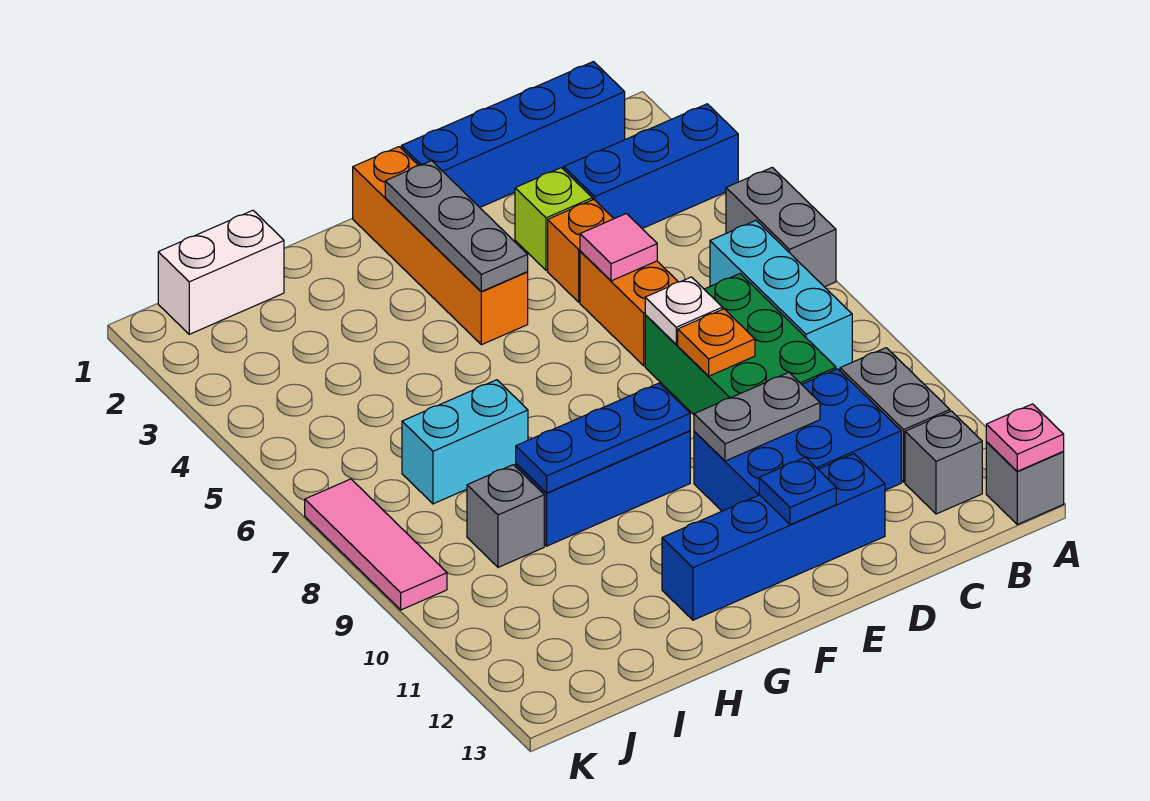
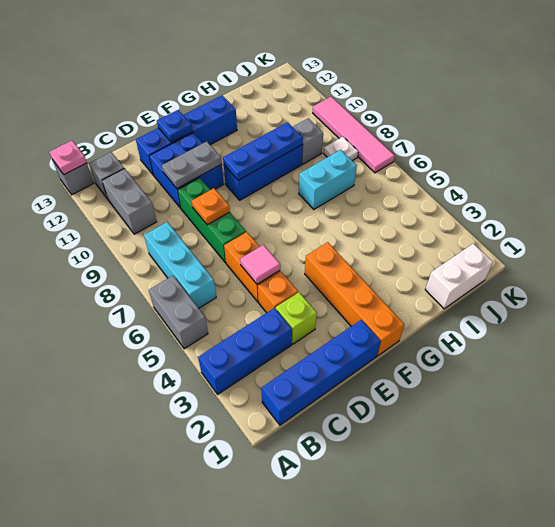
green 2x3 brick [645,274,836,415] -> green 1x3 brick [178,178,246,263]
blue 2x3 brick [694,369,901,511] -> blue 2x2 brick [149,133,224,208]
white 1x1 plate [645,277,722,344] -> white 1x1 plate moved to [324,137,358,161]
grey 1x3 plate [385,161,528,292] -> none
pink 1x3 tile [305,479,447,610] -> pink 1x4 tile [313,97,395,173]

